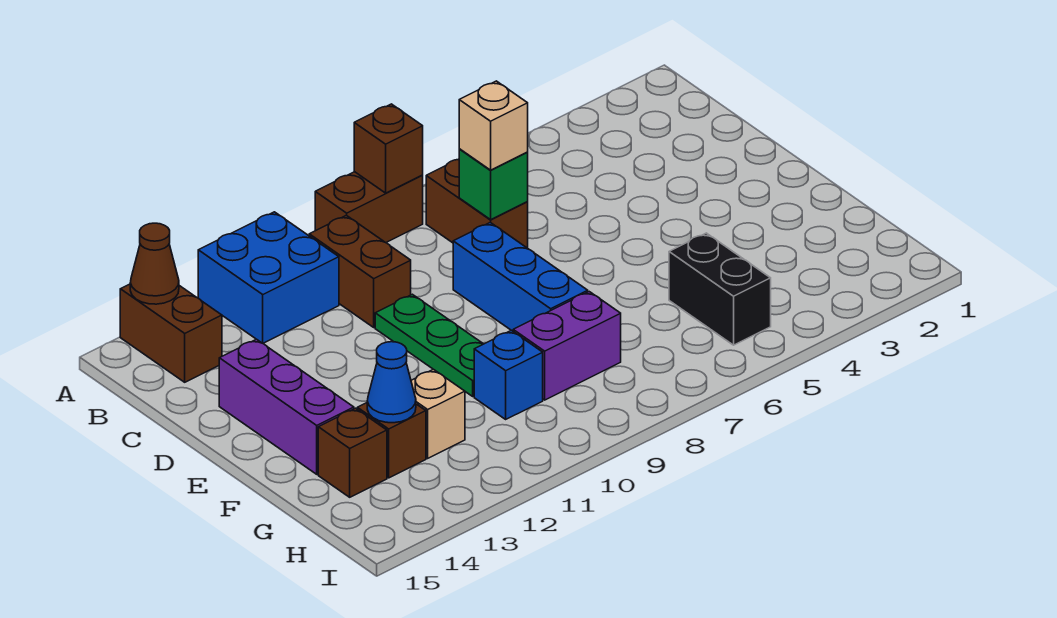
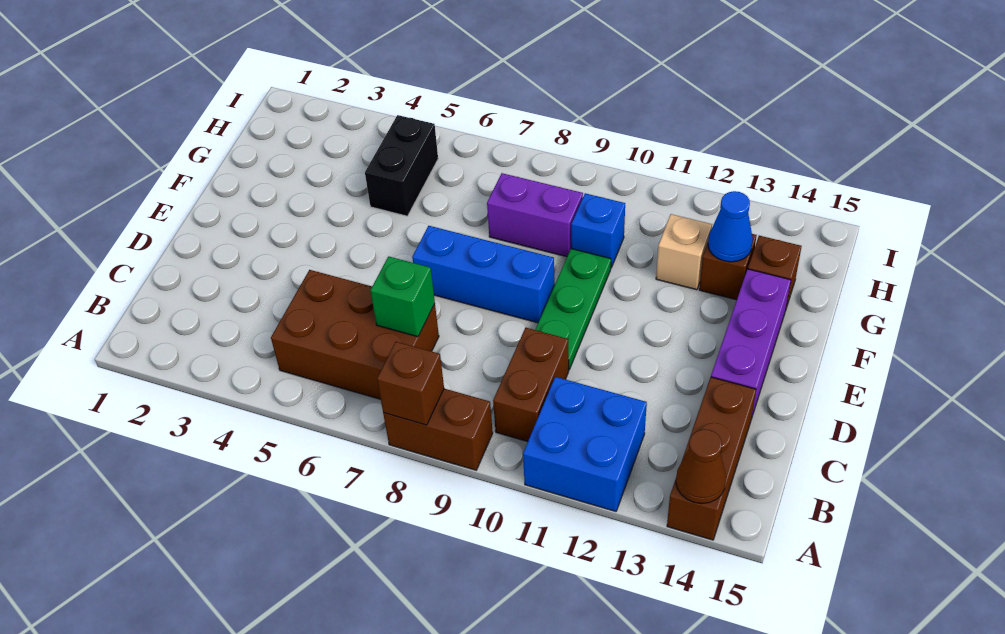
brown 1x2 brick [120,284,222,382] -> brown 1x3 brick [667,377,756,540]
brown 1x2 brick [426,159,528,248] -> brown 2x3 brick [271,270,439,399]
tan 1x1 brick [459,81,528,170] -> none
blue 1x3 brick [453,222,588,331] -> blue 1x3 brick turned to [412,226,555,323]

